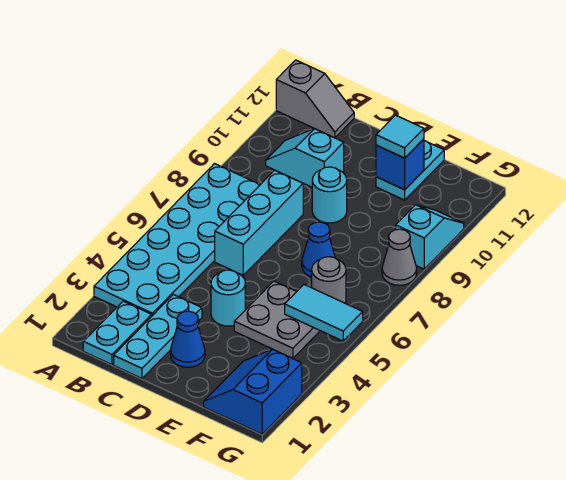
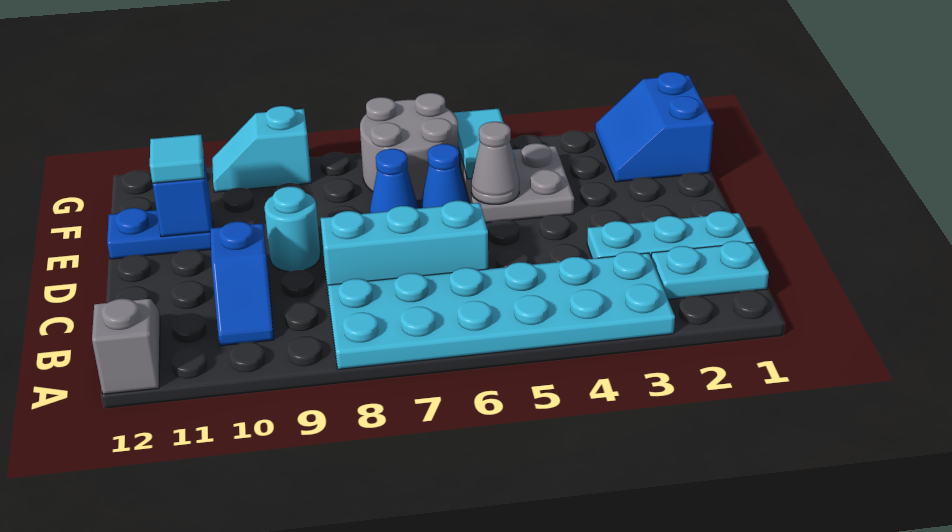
cyan 1x2 slope [266,129,344,187] -> blue 1x2 slope [210,222,274,346]
blue 1x1 cone [171,311,205,367] -> blue 1x1 cone moved to [421,144,469,208]
cyan 1x1 round brick [211,270,245,326] -> none
cyan 1x2 plate [376,141,444,200] -> blue 1x2 plate [107,208,213,259]
blue 2x2 slope [204,349,302,434] -> blue 2x2 slope turned to [595,72,714,182]
grey 1x1 round brick [312,257,346,303] -> grey 2x2 round brick [360,93,458,201]
grey 1x1 cone [382,229,417,285] -> grey 1x1 cone moved to [471,122,519,204]

